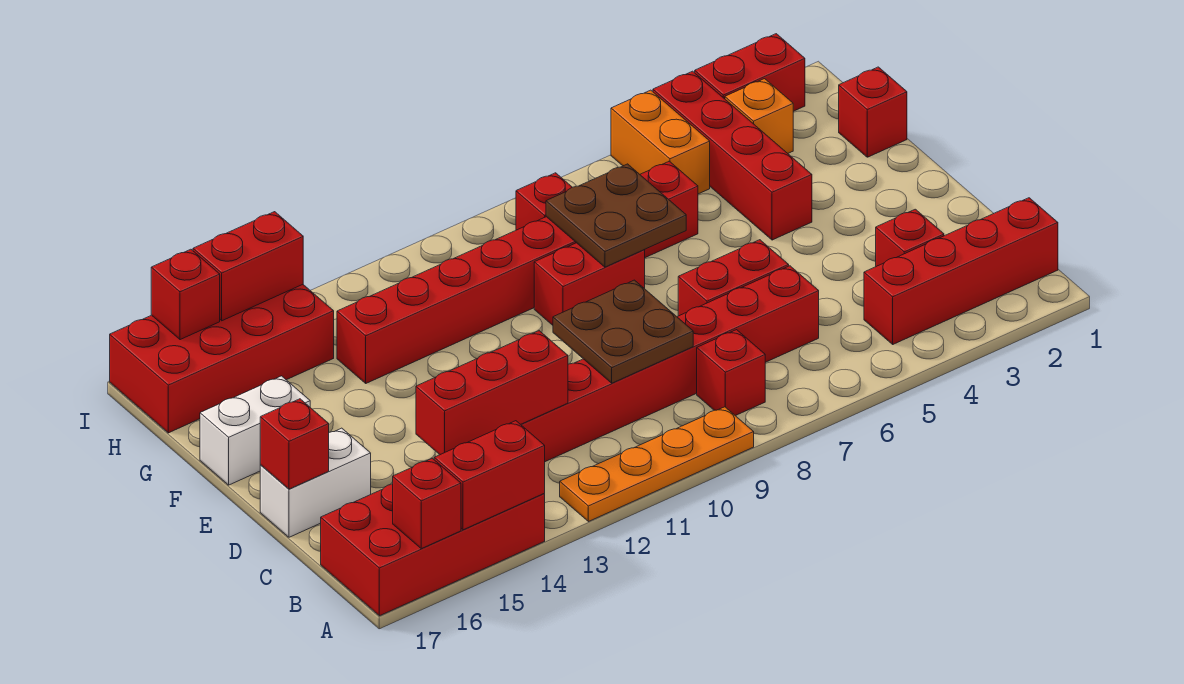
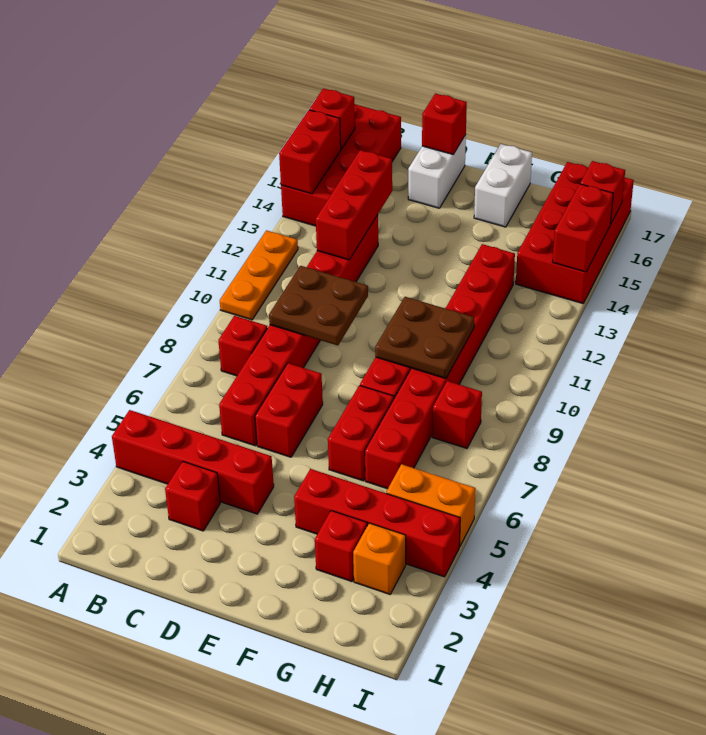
orange 1x4 plate [560,407,754,522] -> orange 1x3 plate [220,230,298,320]
red 1x4 brick [864,198,1058,344] -> red 1x4 brick turned to [112,410,274,514]
brown 2x2 plate [546,164,686,267] -> brown 2x2 plate moved to [375,297,474,379]
red 1x1 brick [839,67,907,157] -> red 1x1 brick moved to [315,511,367,582]
red 1x2 brick [695,34,805,111] -> red 1x2 brick moved to [328,385,394,481]

